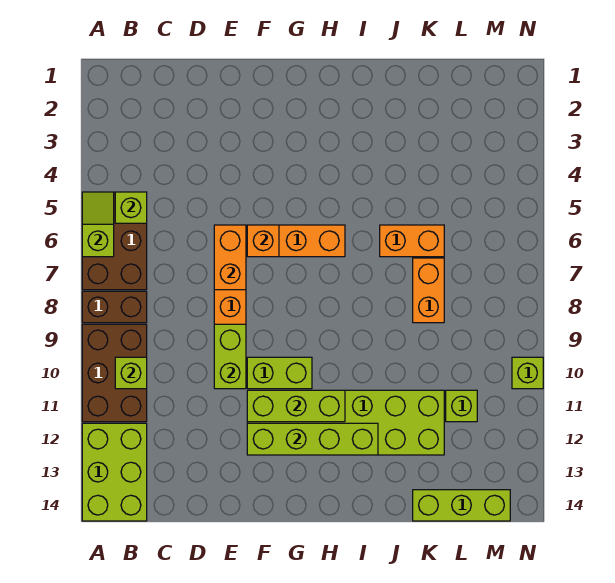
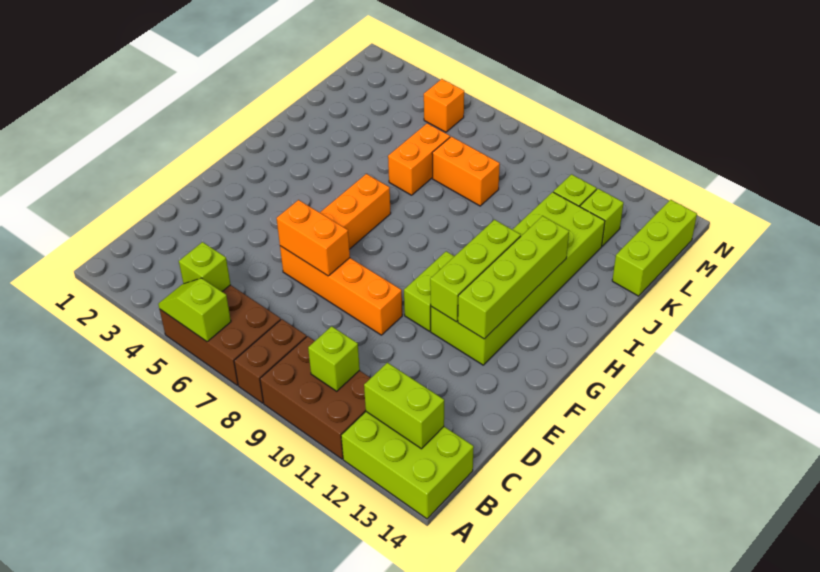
lime 1x2 brick [214,324,246,389] -> lime 1x2 brick moved to [364,363,444,449]
orange 1x1 brick [247,225,279,257] -> orange 1x1 brick moved to [424,79,464,132]
lime 1x1 brick [512,357,543,389] -> lime 1x1 brick moved to [580,189,623,246]

